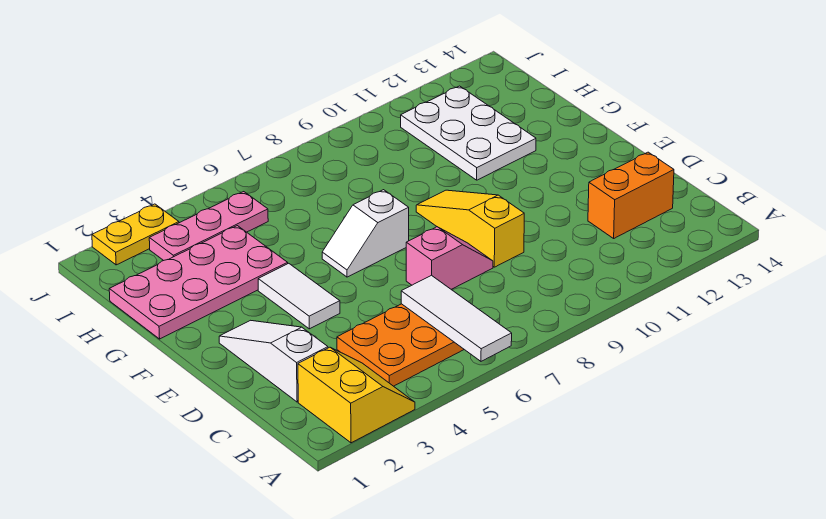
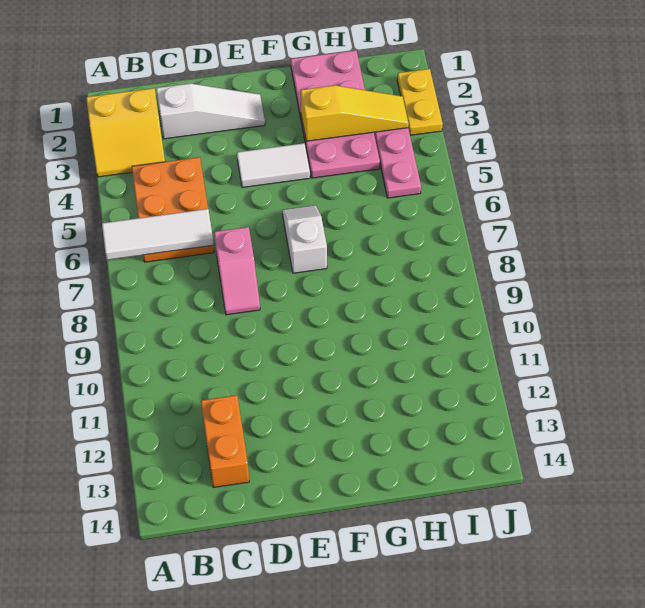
yellow 1x3 slope [416,190,524,267] -> yellow 1x3 slope moved to [301,85,409,141]
white 2x3 plate [401,86,536,180] -> none

